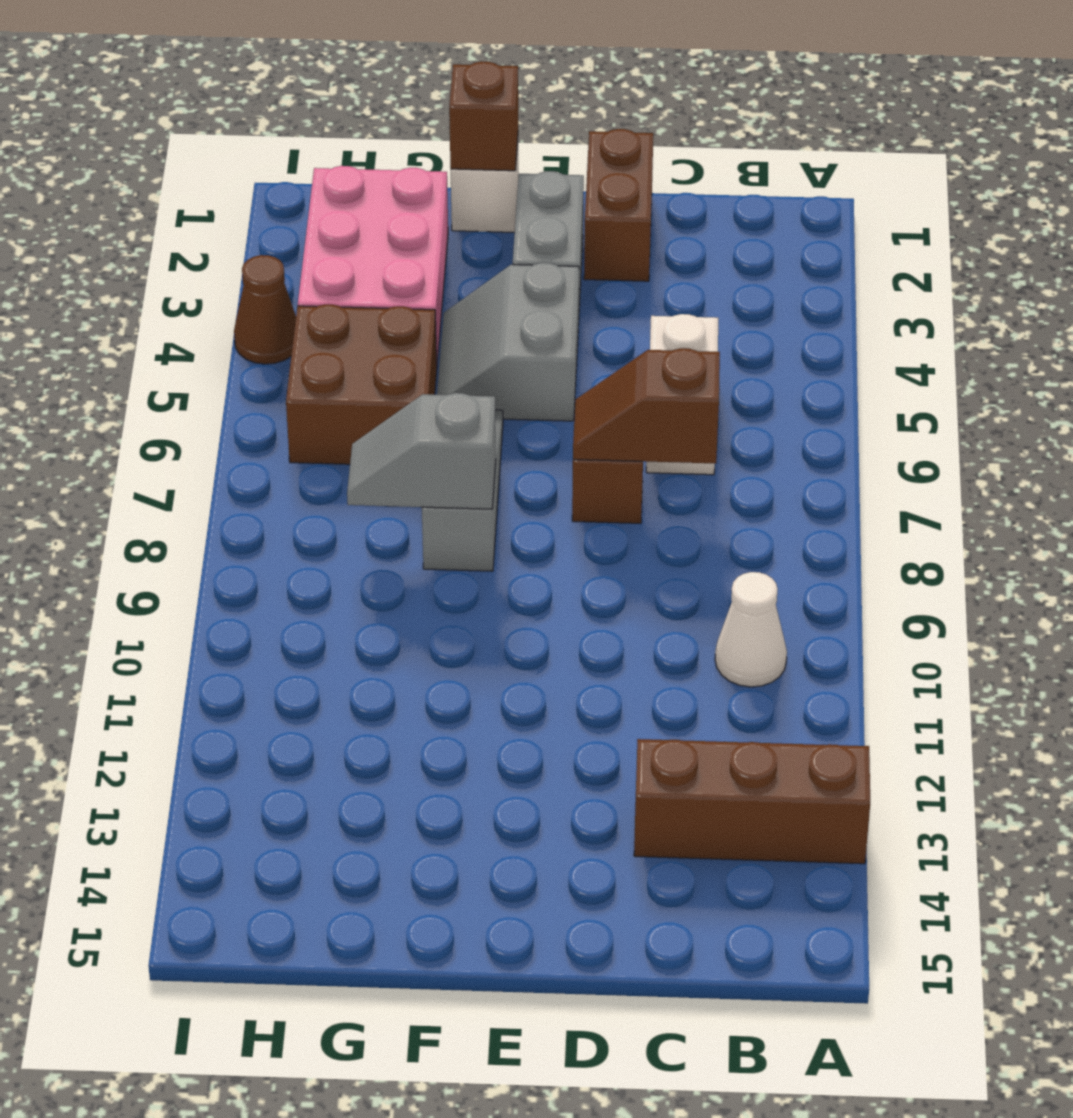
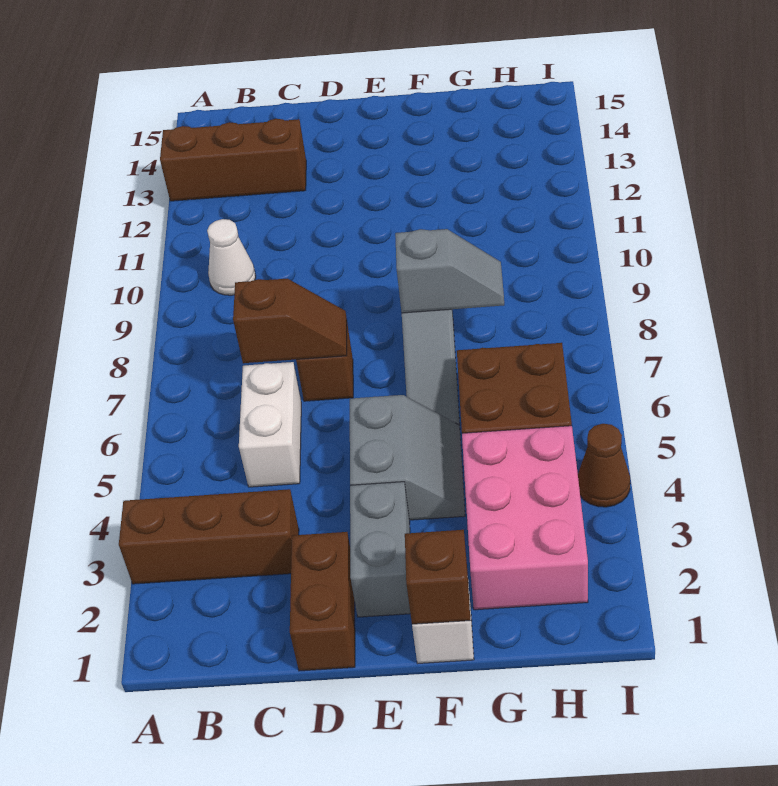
none -> brown 1x3 brick [119,489,299,584]

